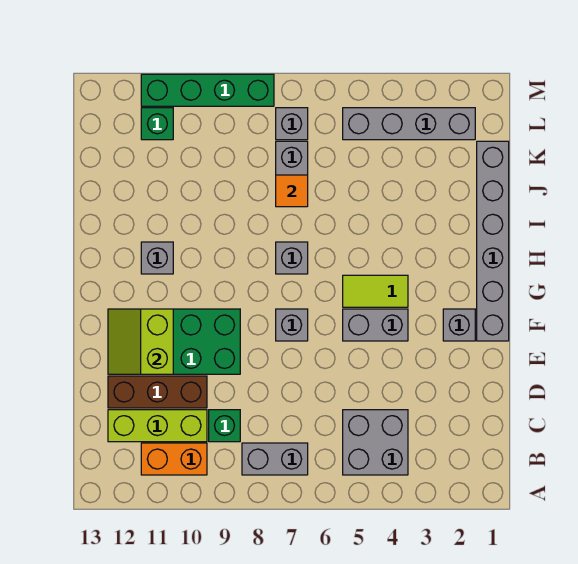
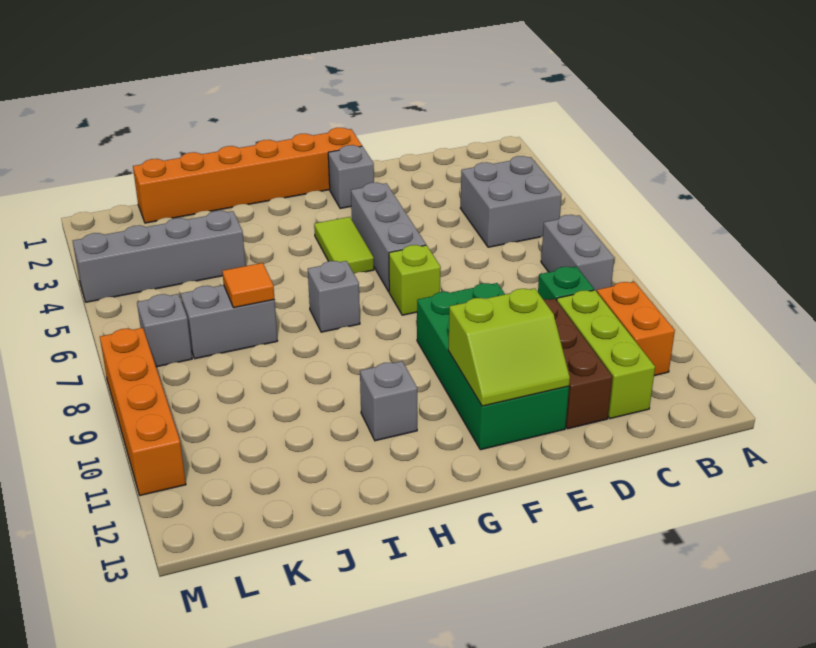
grey 1x6 brick [477,141,509,341] -> orange 1x6 brick [133,128,362,223]
grey 1x2 brick [343,309,408,341] -> grey 1x3 brick [351,182,426,292]
grey 1x1 brick [276,309,308,341] -> lime 1x1 brick [389,245,441,315]
grey 1x4 brick [343,108,475,140] -> grey 1x4 brick turned to [73,211,246,302]
green 1x1 brick [141,108,173,140] -> none
green 1x4 brick [141,74,274,106] -> orange 1x4 brick [100,328,186,495]

